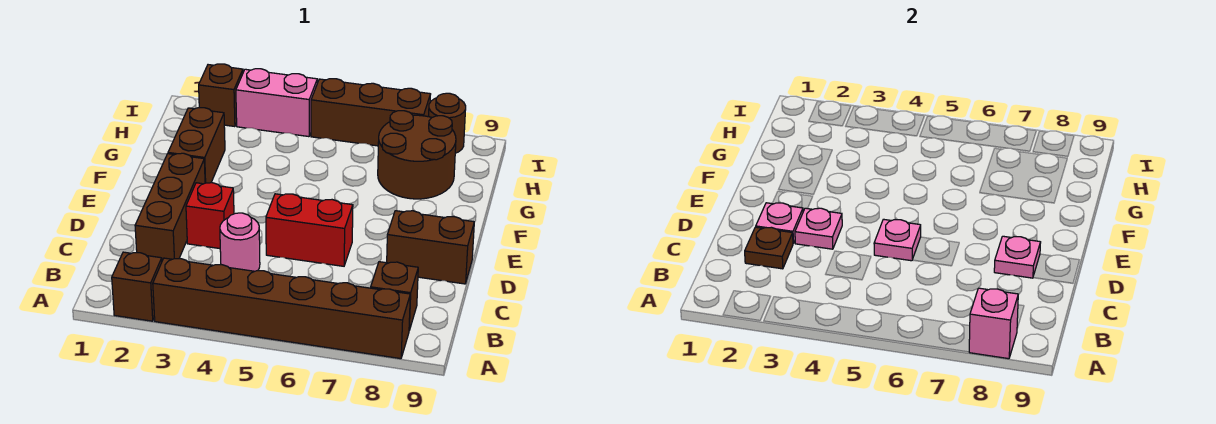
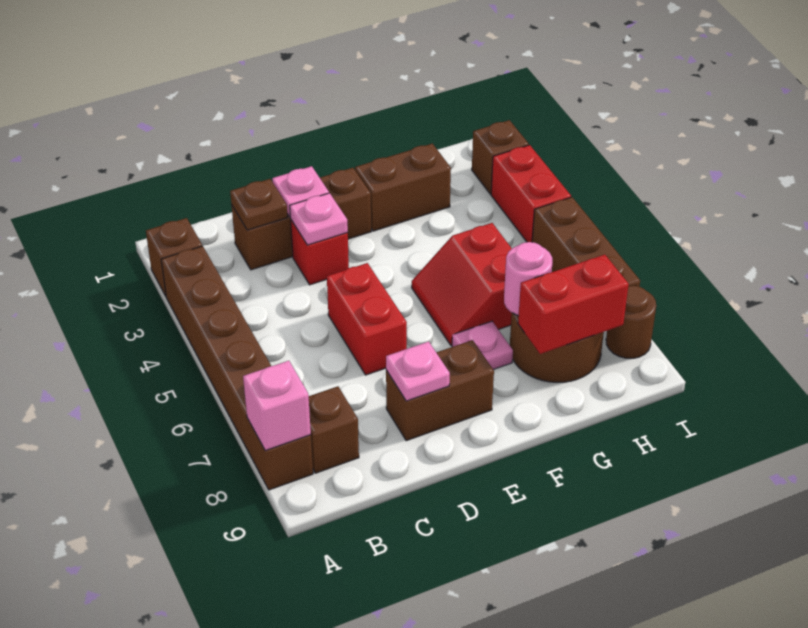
pink 1x1 round brick [220,213,260,271] -> pink 1x1 round brick moved to [504,242,552,316]
pink 1x1 plate [874,219,921,261] -> pink 1x1 plate moved to [452,321,513,370]
brown 1x2 brick [387,211,474,284] -> brown 1x2 brick turned to [386,340,494,441]
none -> red 2x2 slope [412,223,512,346]
none -> red 1x2 brick [518,255,629,354]
pink 1x2 brick [236,69,317,137] -> red 1x2 brick [491,145,571,242]

